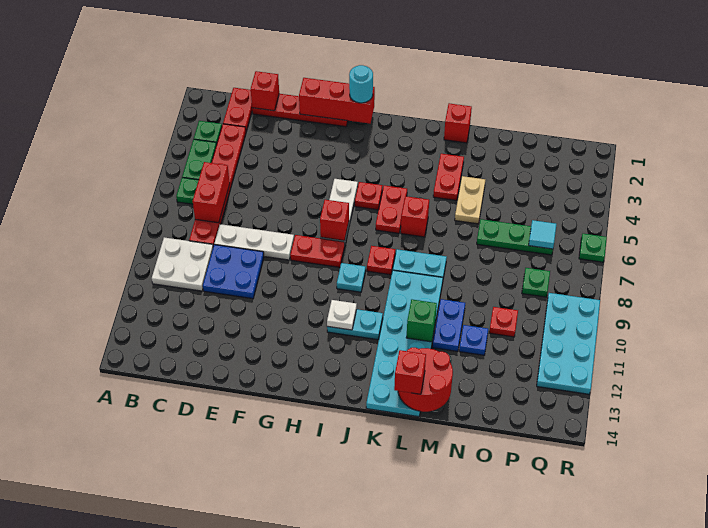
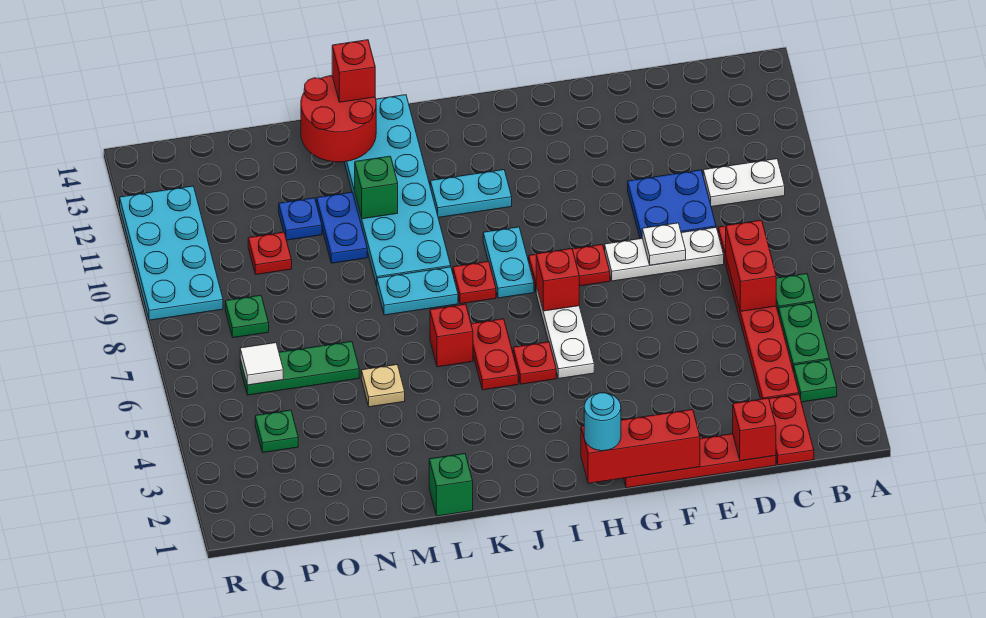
white 2x2 plate [152,237,213,291] -> white 1x2 plate [703,159,785,207]
cyan 1x1 plate [337,263,366,292] -> cyan 1x2 plate [483,227,534,298]
white 1x1 plate [327,300,357,330] -> white 1x1 plate moved to [642,223,686,265]
red 1x1 brick [444,103,472,143] -> green 1x1 brick [429,454,473,516]
red 1x2 plate [433,154,464,200] -> none
tan 1x2 plate [455,176,485,224] -> tan 1x1 plate [361,365,405,407]
cyan 1x1 tile [529,220,556,249] -> white 1x1 tile [240,343,283,385]
green 1x1 plate [579,234,607,262] -> green 1x1 plate moved to [255,410,298,452]

